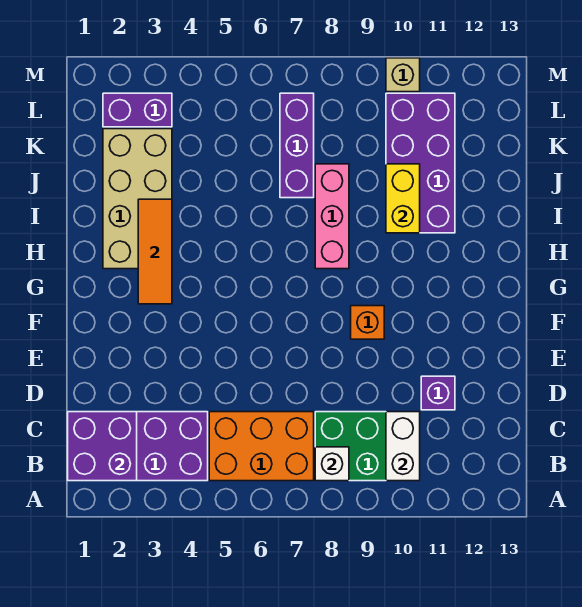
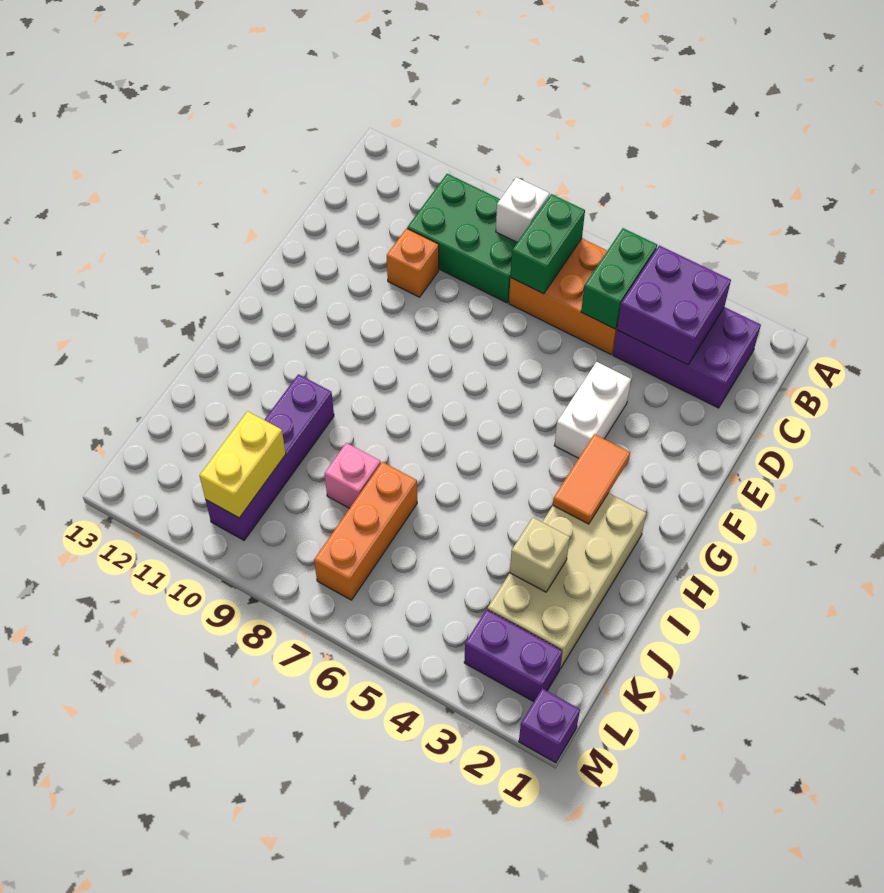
purple 2x2 brick [68,412,137,481] -> purple 2x2 brick moved to [617,245,731,365]
none -> green 1x2 brick [581,228,657,329]
none -> green 1x2 brick [511,194,585,294]
white 1x2 brick [386,412,420,481] -> white 1x2 brick moved to [554,362,631,458]
purple 1x1 brick [421,376,455,410] -> purple 1x1 brick moved to [519,688,580,763]
orange 1x1 brick [351,306,384,339] -> orange 1x1 brick moved to [387,228,439,297]
orange 1x3 tile [138,199,172,304] -> orange 1x2 tile [553,434,630,524]
pink 1x3 brick [315,164,349,269] -> pink 1x1 brick [324,443,381,508]
purple 2x4 brick [386,93,455,233] -> purple 1x4 brick [205,374,334,540]
yellow 1x2 brick [386,164,420,233] -> yellow 1x2 brick moved to [199,411,286,518]
purple 1x3 brick [280,93,314,198] -> orange 1x3 brick [314,462,417,600]
tan 1x1 brick [386,58,420,92] -> tan 1x1 brick moved to [510,518,570,592]

